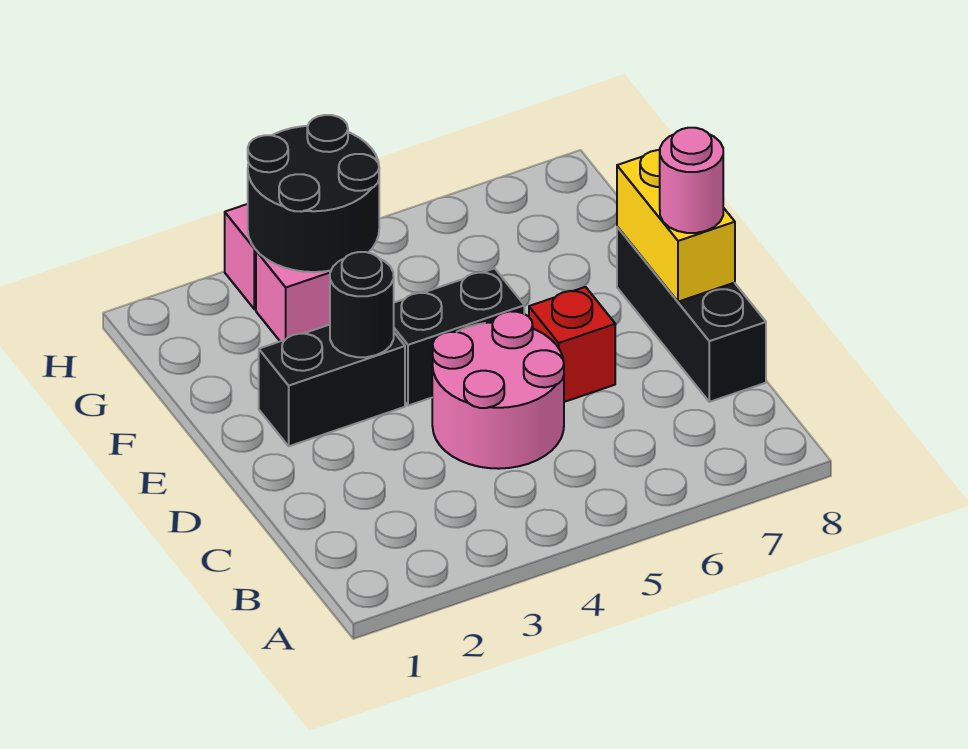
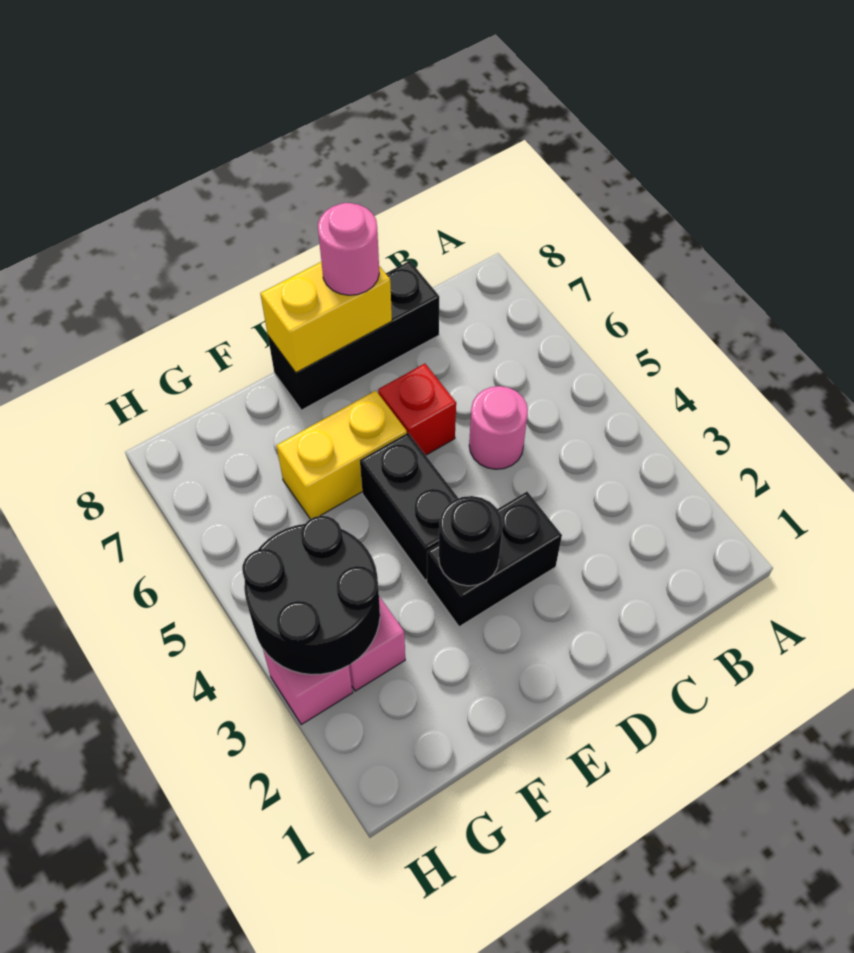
pink 2x2 round brick [432,311,564,469] -> pink 1x1 round brick [469,386,528,469]
black 1x2 brick [259,325,405,446] -> black 1x2 brick turned to [427,492,562,627]
none -> yellow 1x2 brick [276,391,407,519]

